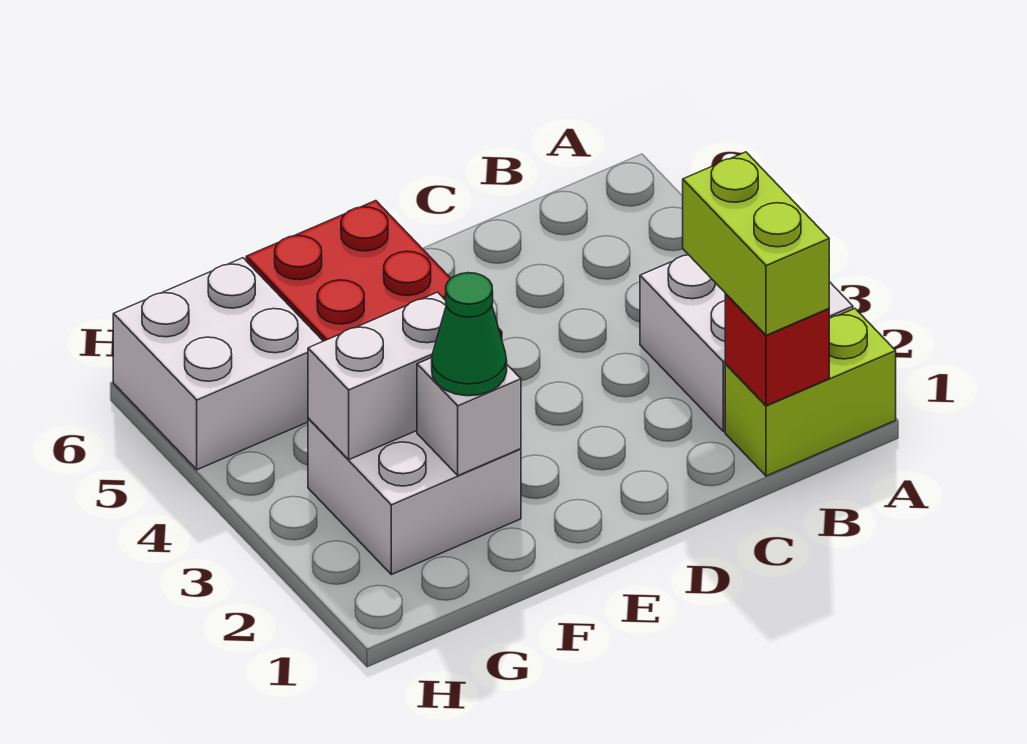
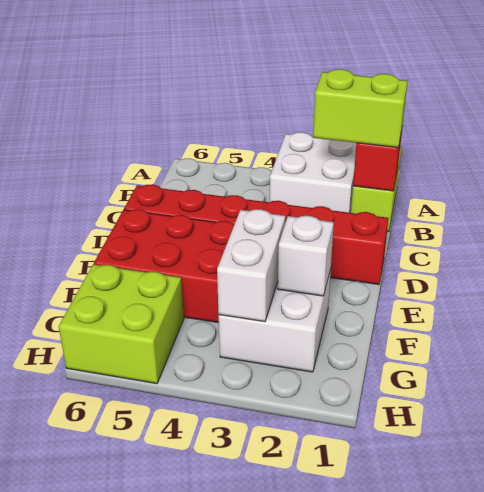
none -> red 1x6 brick [124,184,389,285]
green 1x1 cone [432,273,507,396] -> none
white 2x2 brick [113,258,323,470] -> lime 2x2 brick [59,264,184,384]

